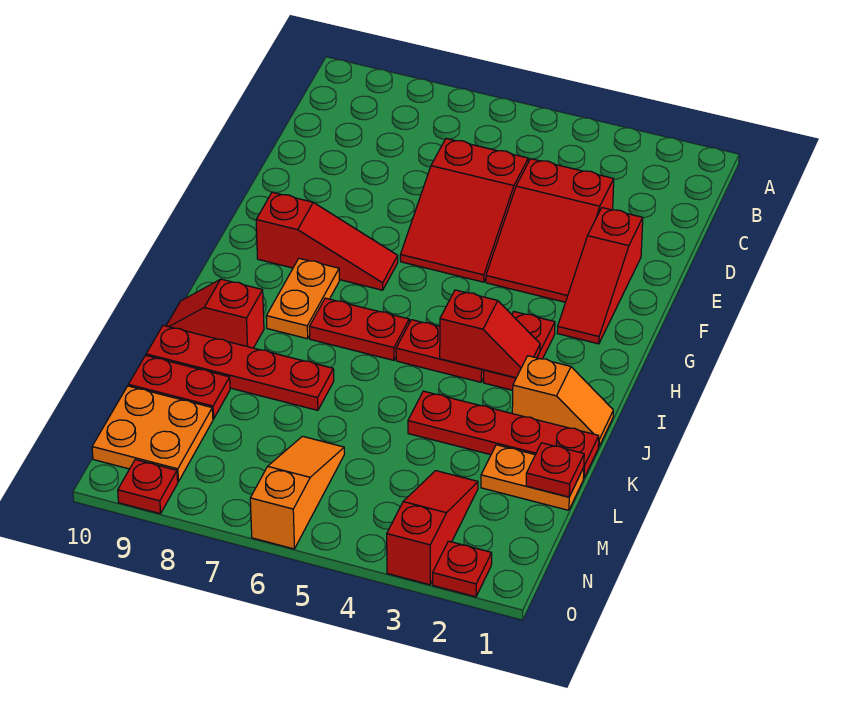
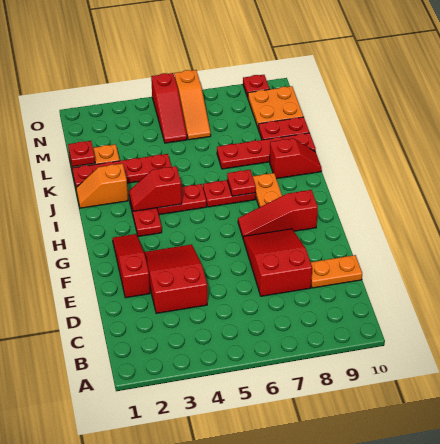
red 2x3 slope [400,139,528,282] -> red 2x3 slope moved to [243,229,312,296]
none -> orange 1x2 plate [311,255,362,288]
red 1x3 slope [387,471,478,585] -> red 1x3 slope moved to [151,73,187,143]
red 1x1 plate [433,541,492,597] -> red 1x1 plate moved to [227,170,256,196]

